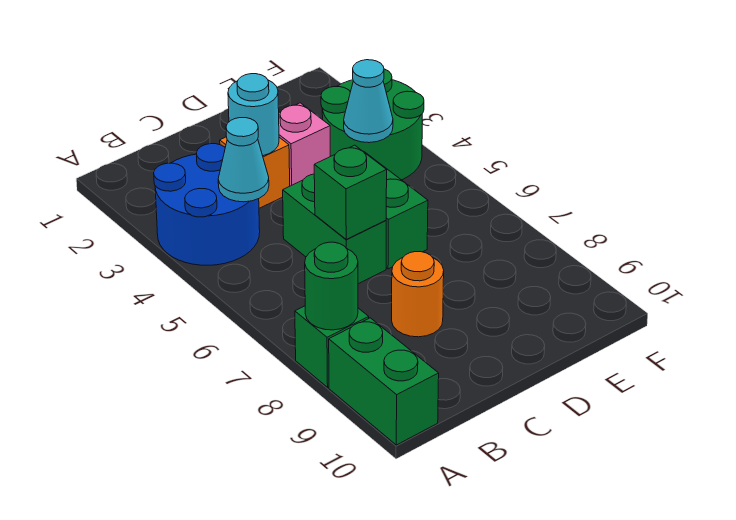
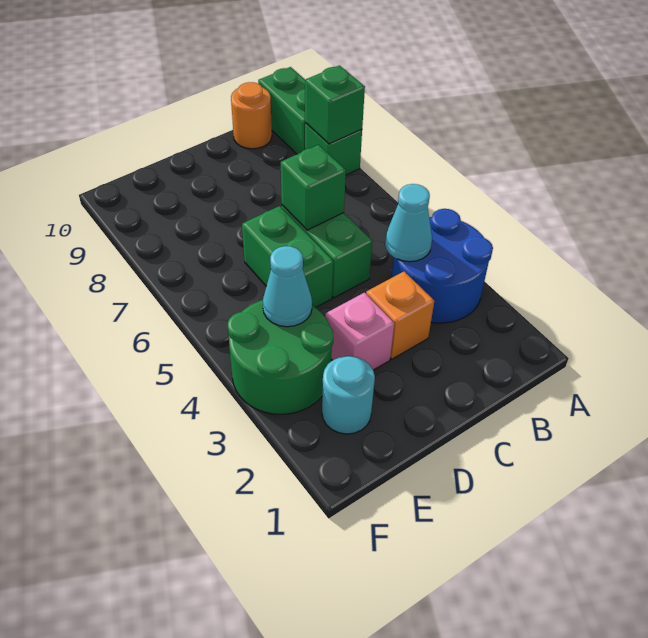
green 1x1 round brick [305,242,358,330] -> green 1x1 brick [305,66,365,144]
cyan 1x1 round brick [228,74,279,156] -> cyan 1x1 round brick moved to [322,356,375,434]
orange 1x1 round brick [392,252,444,337] -> orange 1x1 round brick moved to [231,82,272,149]

